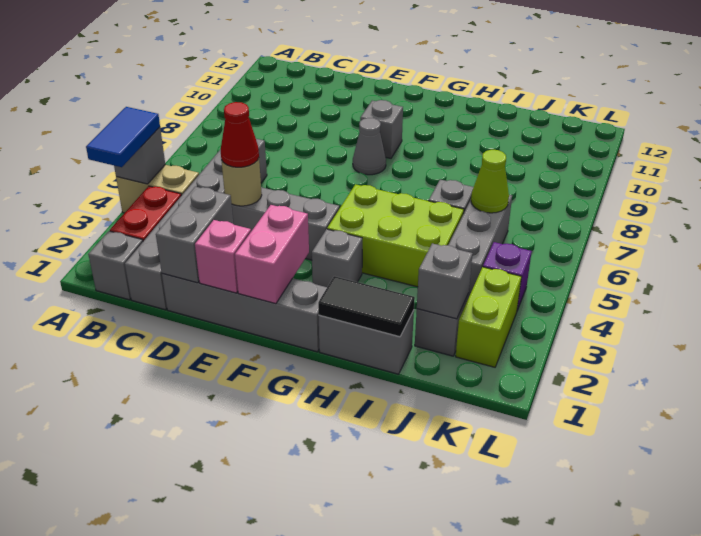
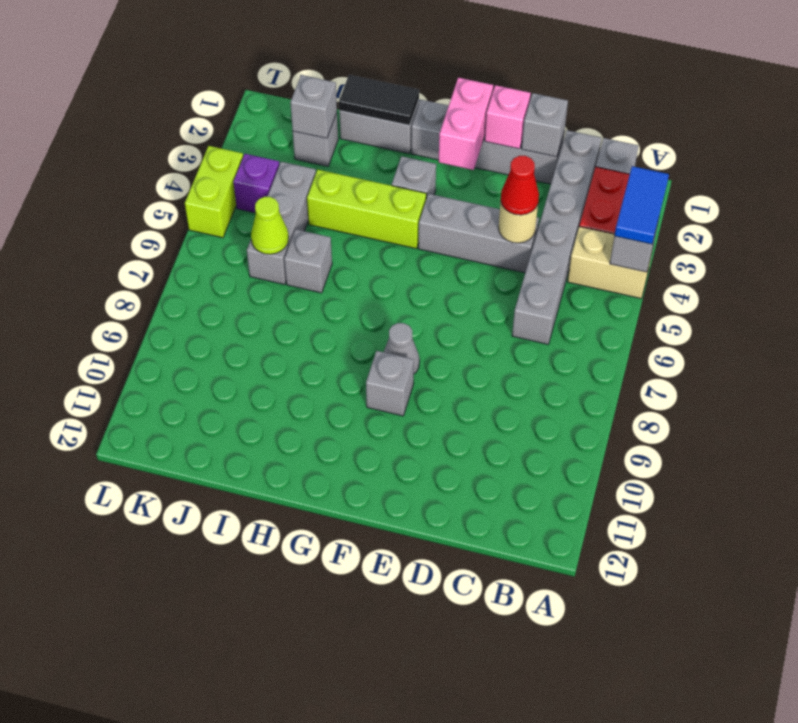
grey 1x2 brick [156,187,233,283] -> grey 1x1 brick [522,93,568,157]
lime 2x3 brick [327,184,464,287] -> lime 1x3 brick [307,170,426,249]
lime 1x2 brick [456,267,521,367] -> lime 1x2 brick moved to [185,146,243,238]

